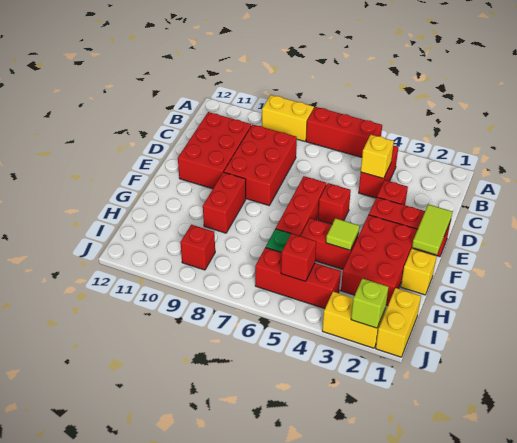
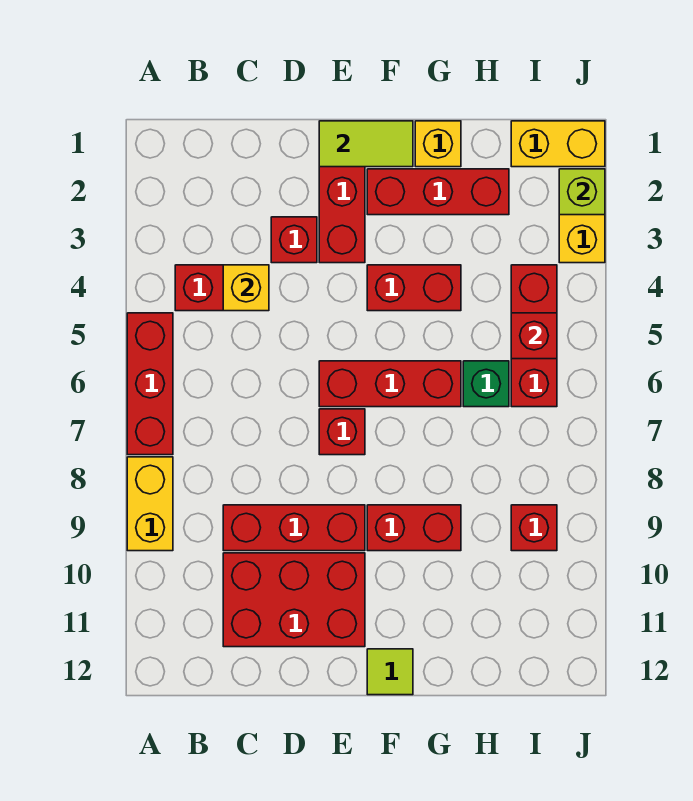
red 2x3 brick [224,124,297,205] -> red 1x3 brick [223,505,365,551]
red 1x1 brick [318,183,351,224] -> red 1x1 brick moved to [319,409,365,455]
red 2x3 brick [341,215,418,306] -> red 1x3 brick [367,169,509,215]
red 1x2 brick [301,218,359,269] -> red 1x2 brick turned to [367,265,461,311]
lime 1x1 tile [326,218,359,250] -> lime 1x1 tile moved to [367,649,413,695]

